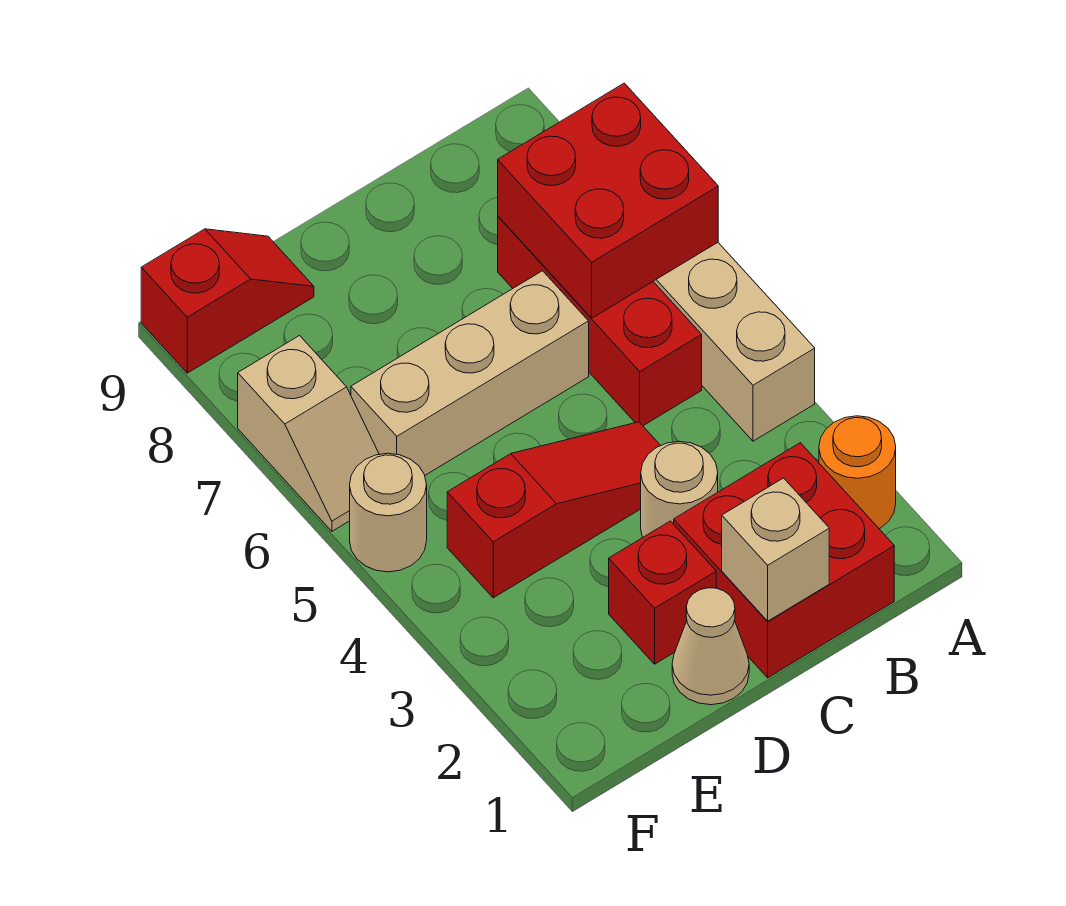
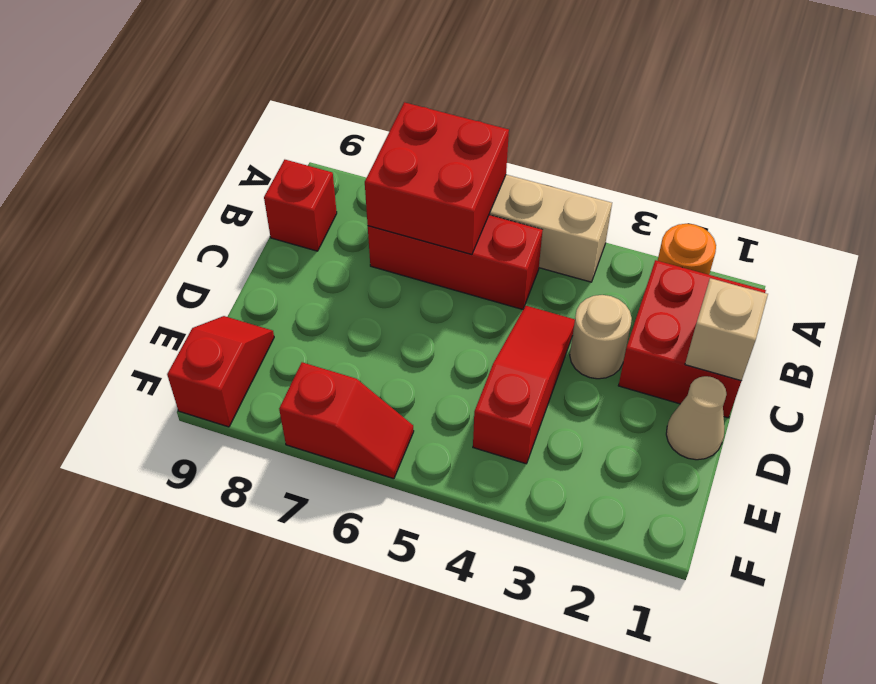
tan 1x3 brick [351,271,589,475] -> none
red 1x1 brick [609,521,716,664] -> red 1x1 brick moved to [264,160,337,251]
tan 1x1 round brick [350,453,427,572] -> none
tan 1x2 slope [238,336,379,531] -> red 1x2 slope [279,362,414,479]

